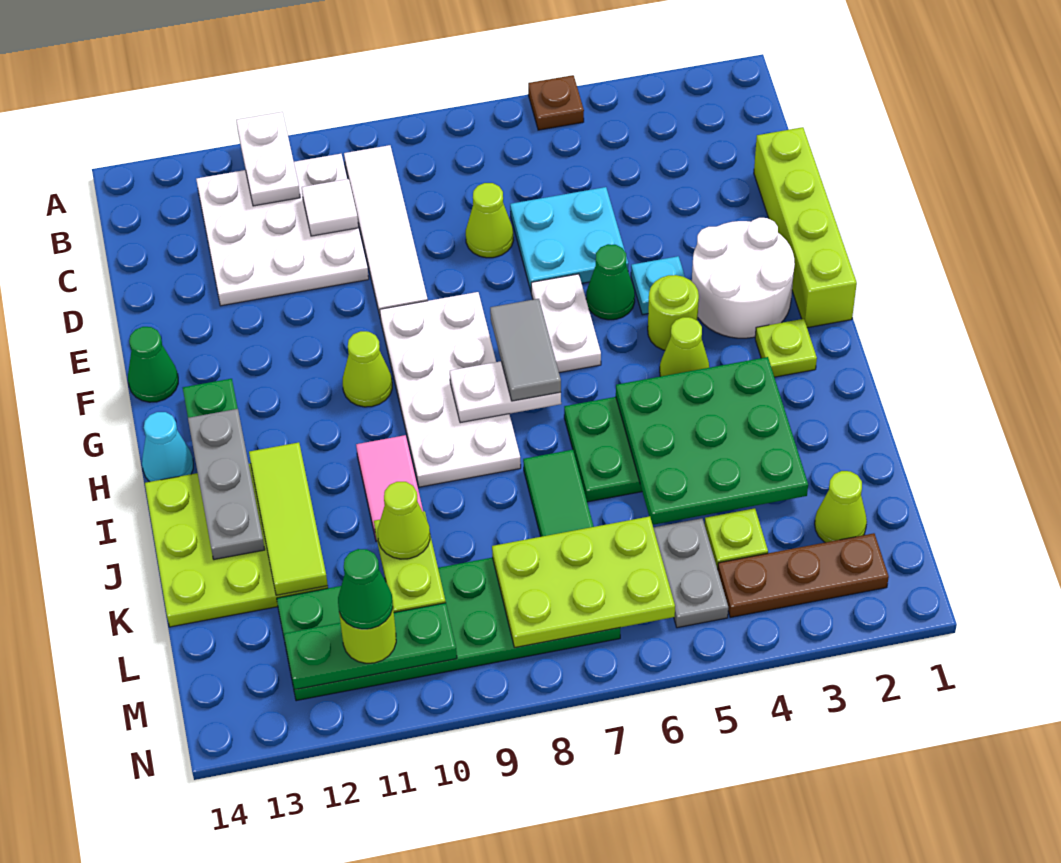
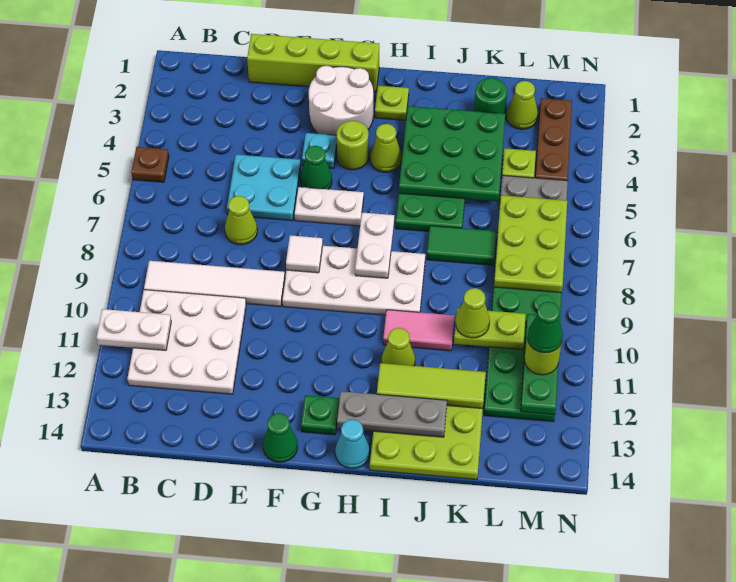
white 1x1 tile [302,179,359,236] -> white 1x1 tile moved to [286,235,323,273]
grey 1x2 tile [490,299,561,401] -> none
lime 1x1 cone [343,331,392,407] -> lime 1x1 cone moved to [382,328,415,366]
none -> green 1x1 round brick [474,78,507,114]

